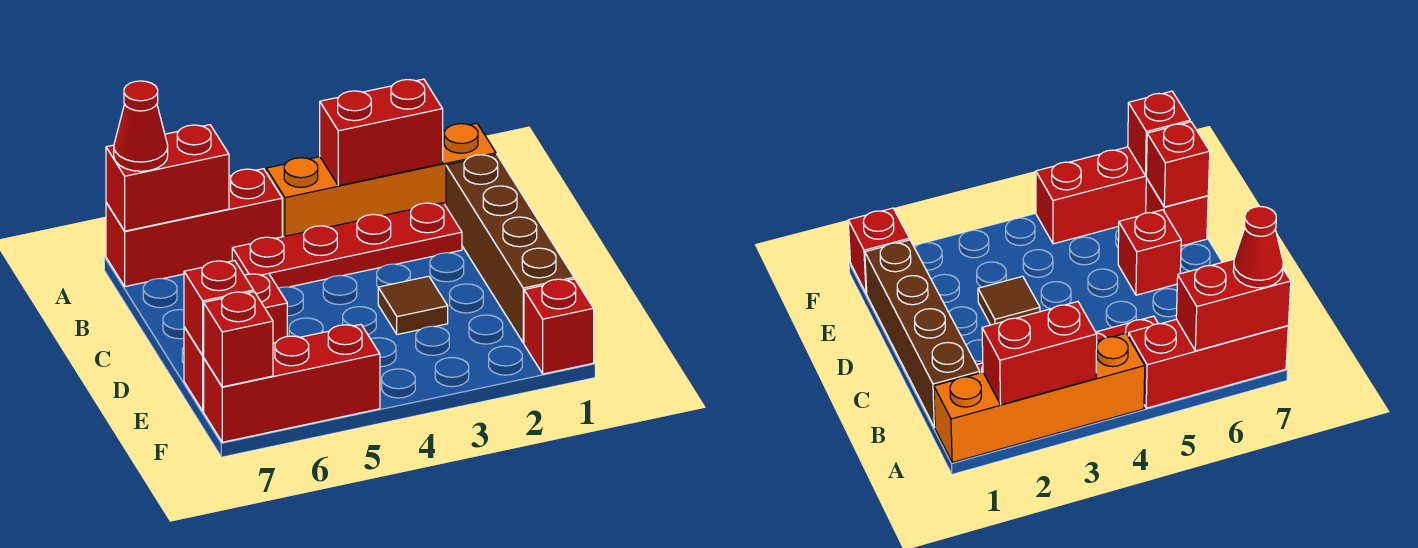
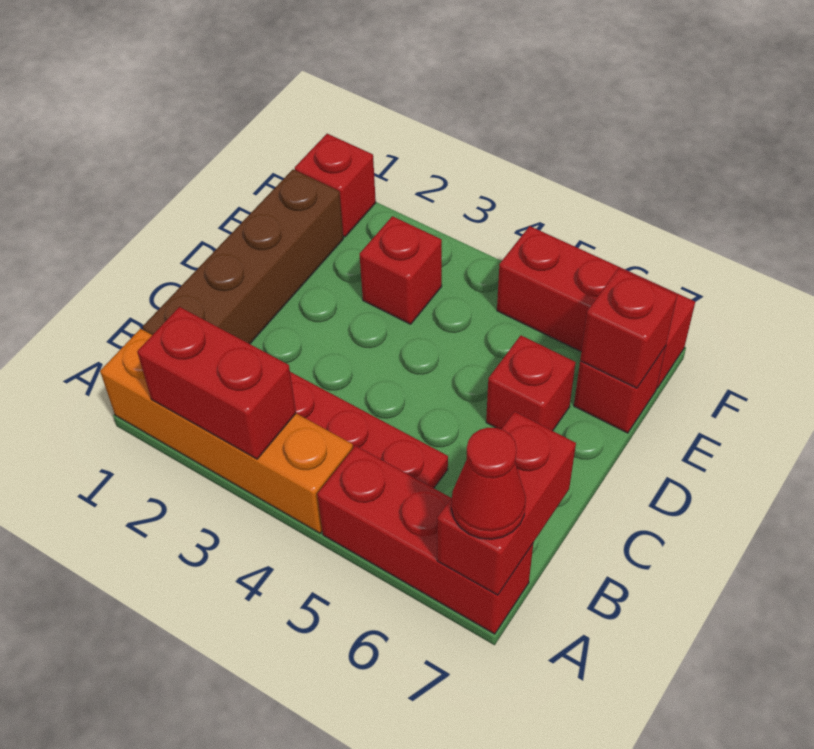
red 1x2 brick [106,125,229,231] -> red 1x2 brick turned to [437,412,576,595]
brown 1x1 tile [378,276,448,334] -> none
red 1x1 brick [204,292,273,387] -> red 1x1 brick moved to [360,216,442,324]

